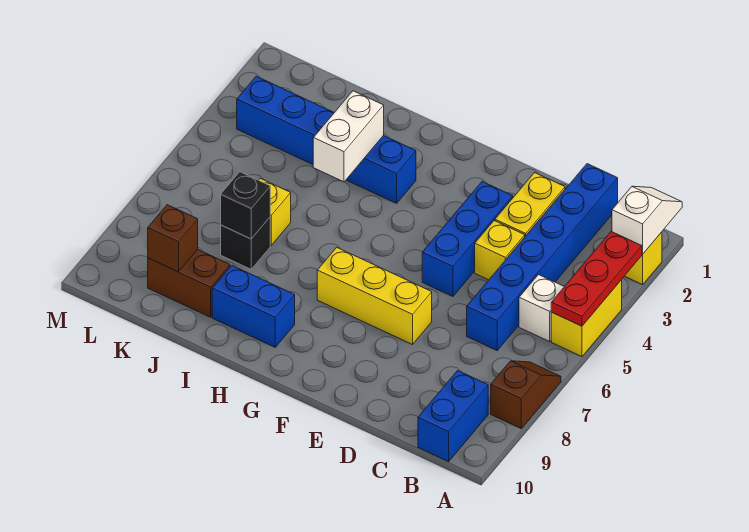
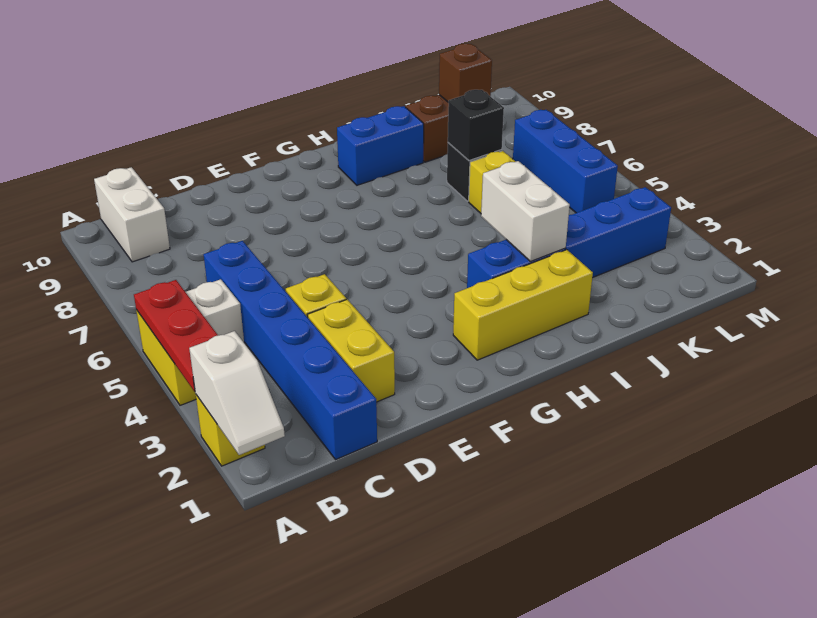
brown 1x2 slope [491,361,561,428] -> none
blue 1x2 brick [418,371,488,462] -> white 1x2 brick [94,167,170,262]
blue 1x3 brick [422,182,513,296] -> blue 1x3 brick moved to [513,110,618,213]
yellow 1x3 brick [317,247,432,345] -> yellow 1x3 brick moved to [453,250,593,360]

